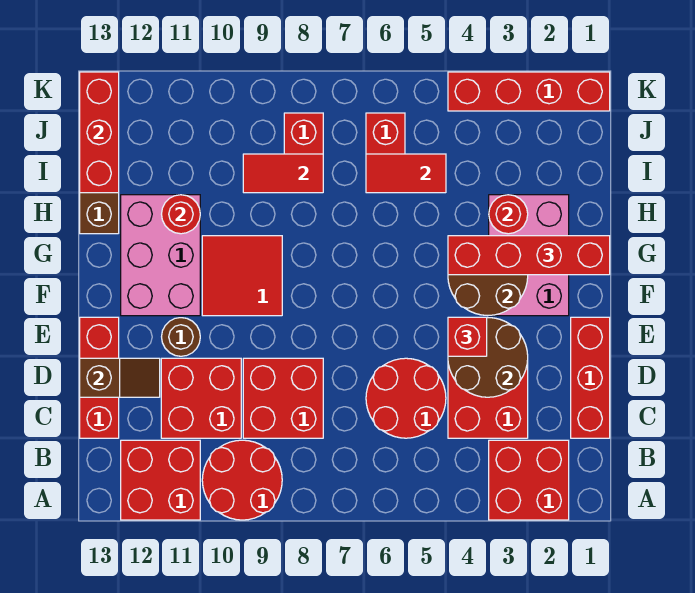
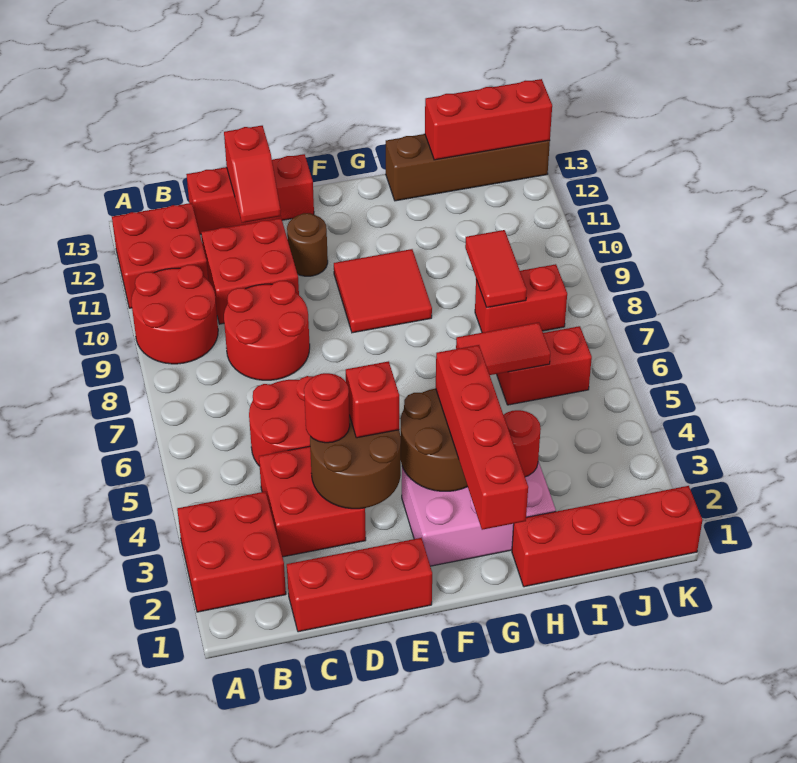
red 2x2 brick [243,358,323,438] -> red 2x2 round brick [224,281,310,380]
brown 1x2 slope [80,358,160,397] -> red 1x2 slope [224,126,281,223]
pink 2x3 brick [121,195,200,316] -> none
red 1x1 round brick [162,195,200,234] -> red 1x1 round brick moved to [304,373,350,443]
red 1x2 tile [366,154,446,193] -> red 1x2 tile turned to [456,322,550,375]
red 1x4 brick [448,72,610,111] -> red 1x4 brick turned to [512,486,702,587]

